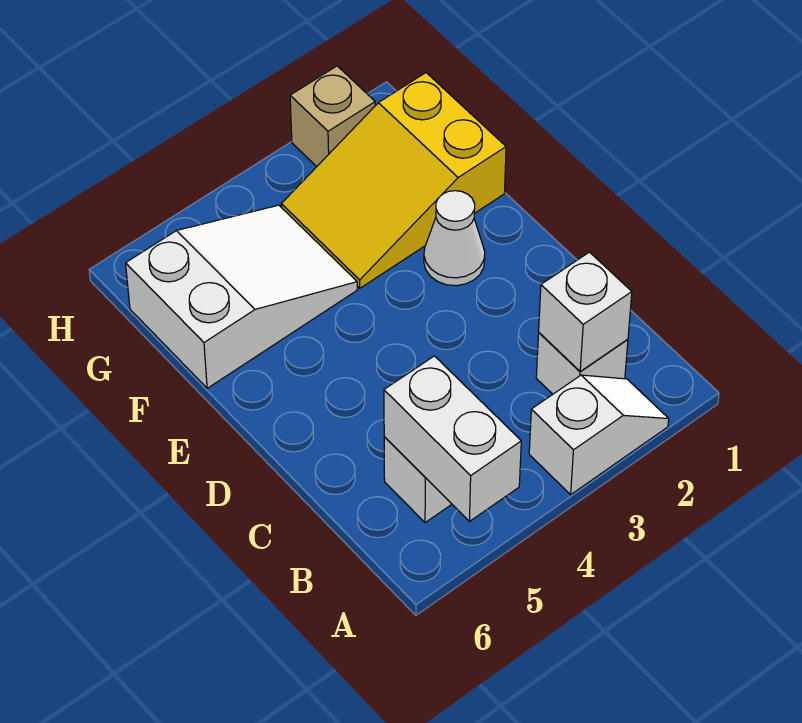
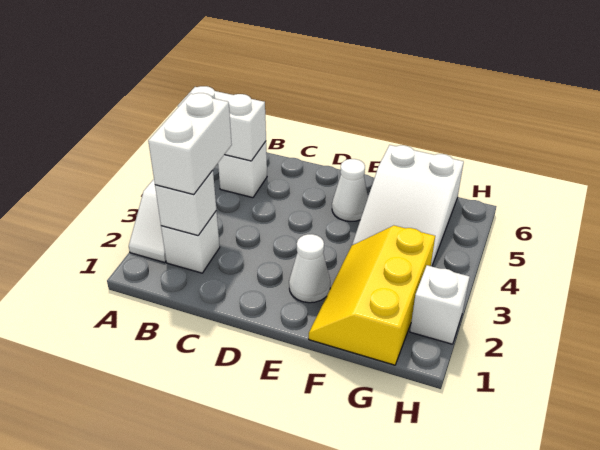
none -> white 1x2 brick [148,93,232,195]
none -> white 1x1 cone [332,159,368,222]
yellow 2x3 slope [281,73,506,288] -> yellow 2x3 slope turned to [309,226,435,365]
tan 1x1 brick [290,66,375,167] -> white 1x1 brick [410,265,470,344]

